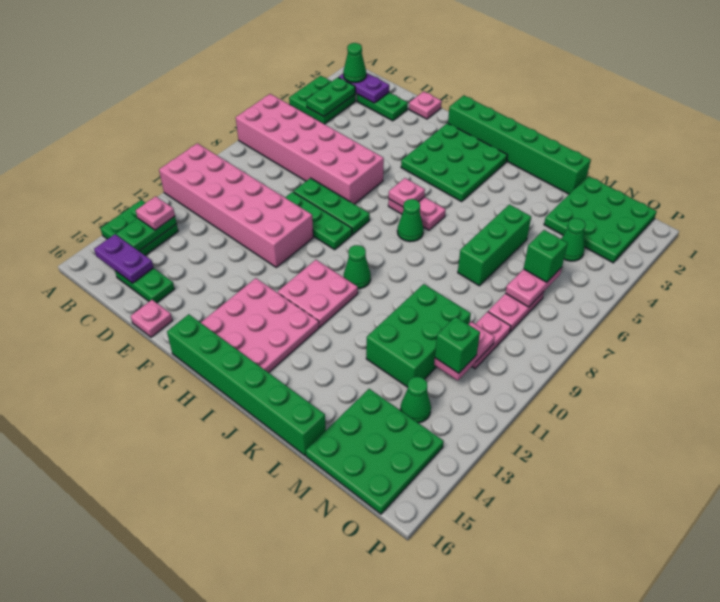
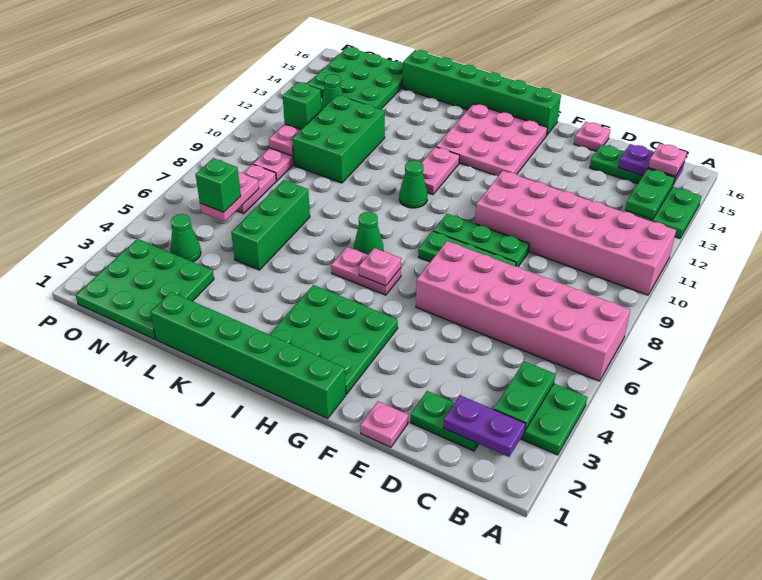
green 1x1 cone [343,43,366,83] -> none
pink 1x1 plate [136,196,175,230] -> pink 1x1 plate moved to [648,144,687,176]
pink 2x2 plate [278,260,358,327] -> pink 1x2 plate [421,147,460,195]

